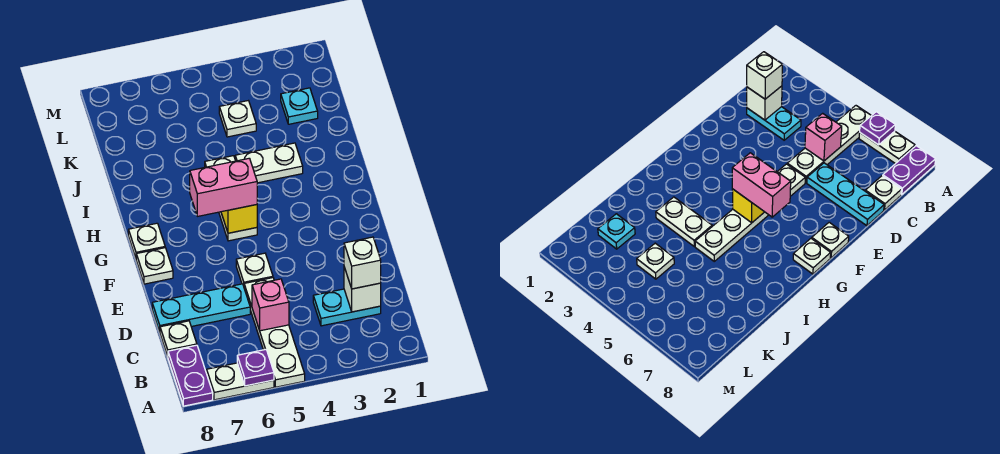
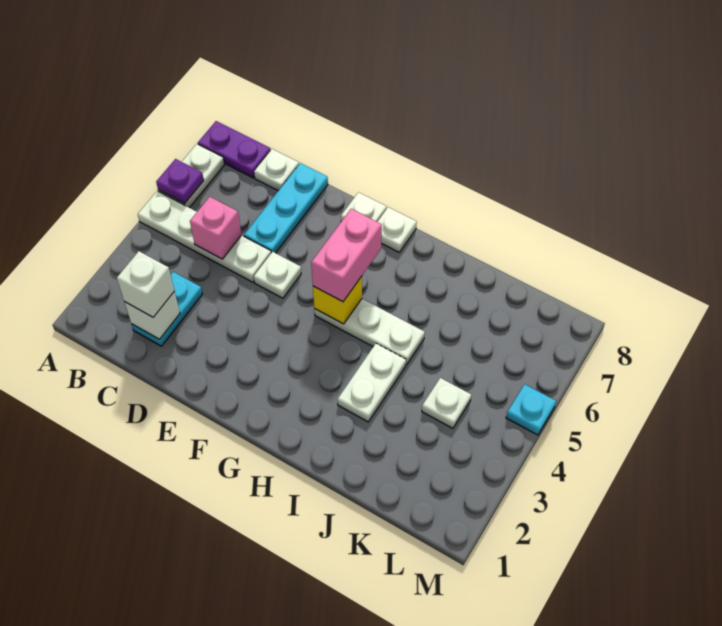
cyan 1x1 plate [281,88,318,124] -> cyan 1x1 plate moved to [506,384,556,435]

